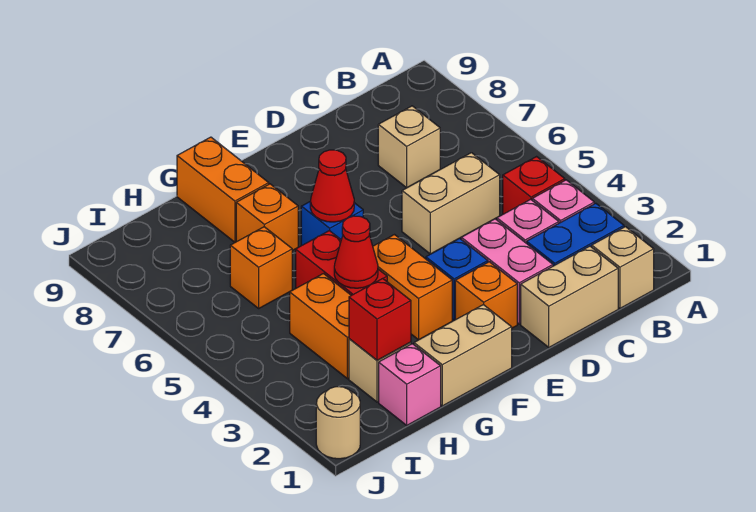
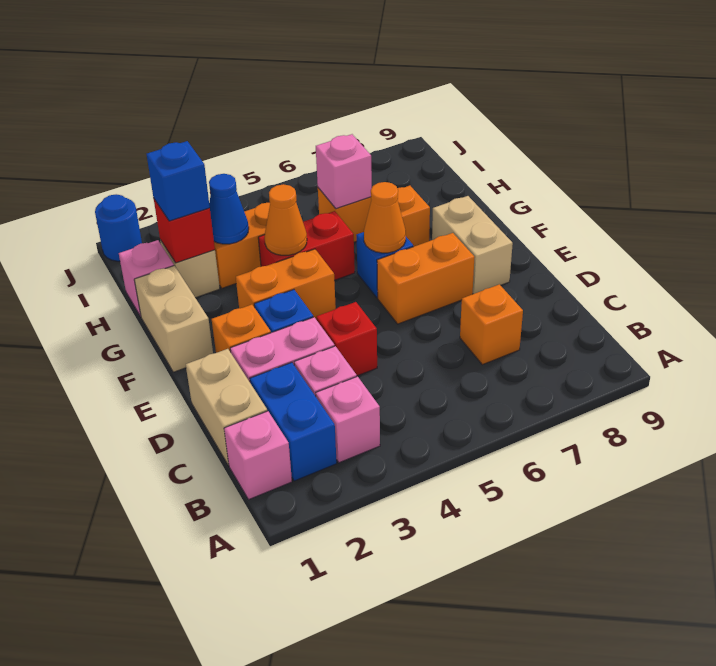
tan 1x1 brick [592,227,654,308] -> pink 1x1 brick [224,411,292,500]
red 1x1 brick [503,157,565,214] -> red 1x1 brick moved to [316,302,377,376]
tan 1x2 brick [402,153,500,254] -> tan 1x2 brick moved to [432,196,513,294]
tan 1x1 brick [378,106,440,188] -> orange 1x1 brick [460,284,523,365]
red 1x1 cone [310,150,354,222] -> orange 1x1 cone [364,182,406,253]
red 1x1 cone [334,216,378,288] -> orange 1x1 cone [265,184,307,255]
orange 1x2 brick [177,137,269,242] -> orange 1x2 brick moved to [377,233,475,324]
none -> blue 1x1 brick [147,141,210,221]
none -> blue 1x1 cone [209,174,249,244]
none -> pink 1x1 brick [316,134,372,209]
tan 1x1 round brick [316,387,360,459] -> blue 1x1 round brick [95,194,142,261]

